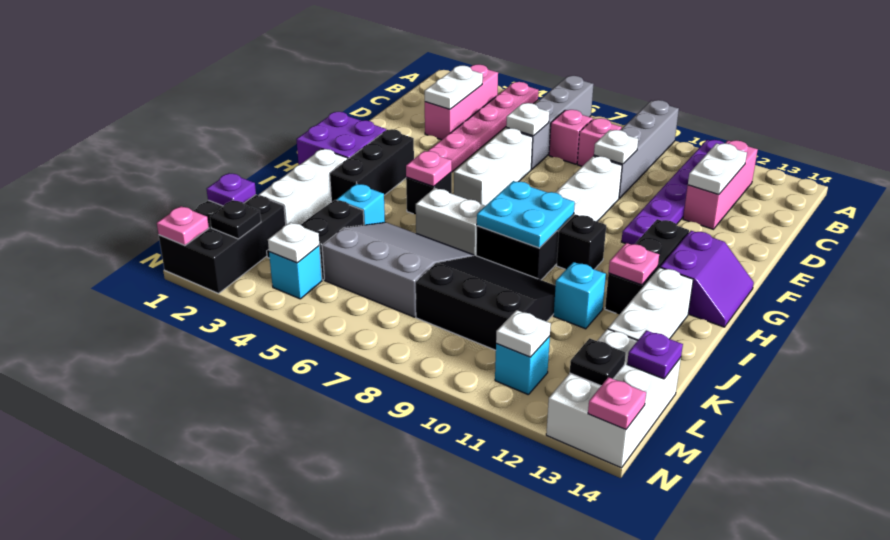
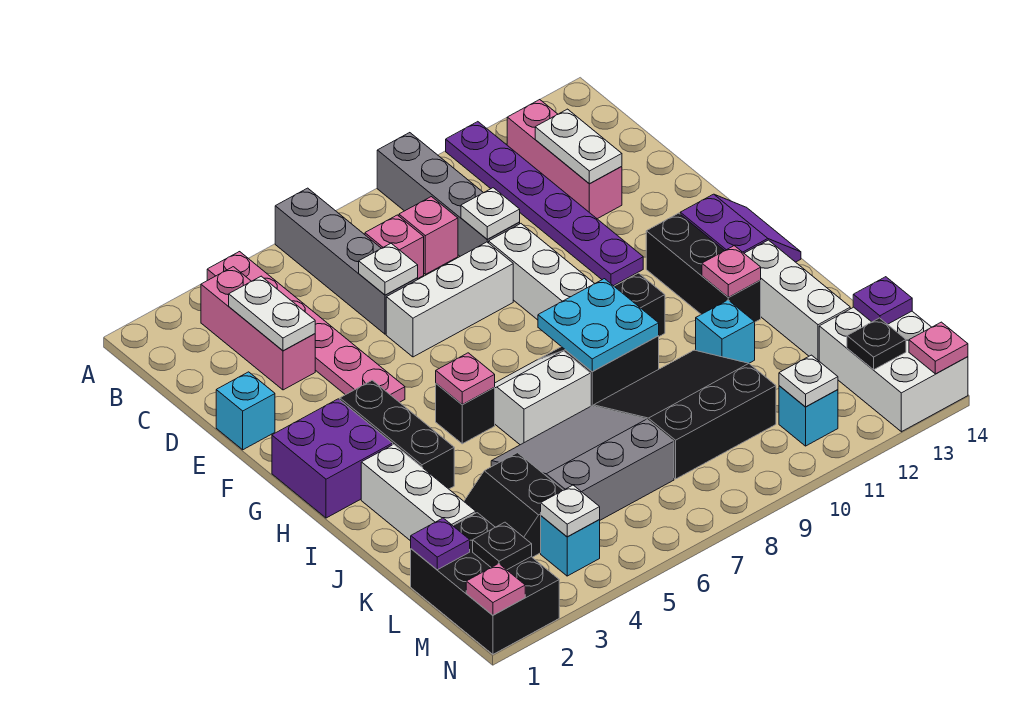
white 1x3 brick [454,128,533,206] -> white 1x3 brick turned to [386,242,513,357]
cyan 1x1 brick [337,184,385,225] -> cyan 1x1 brick moved to [216,372,275,450]

